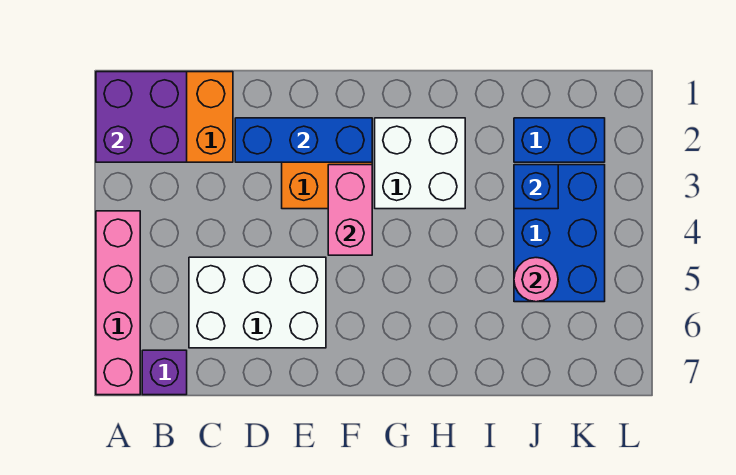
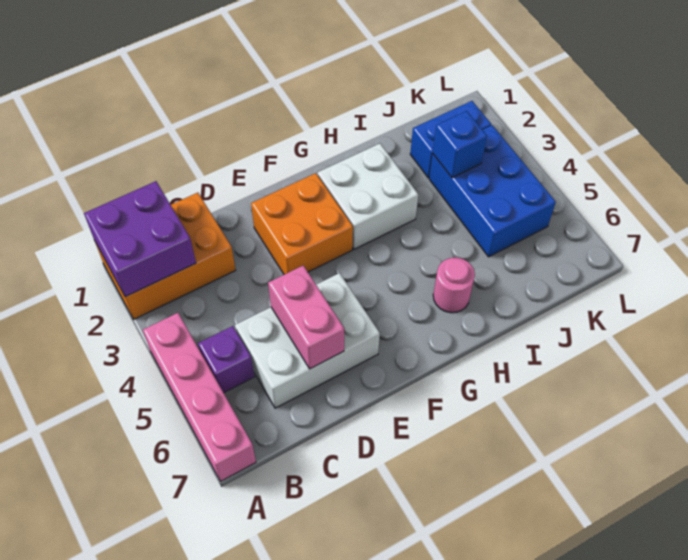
purple 1x1 brick [142,350,187,395] -> purple 1x1 brick moved to [198,326,255,393]
blue 1x3 brick [235,118,372,162] -> none
pink 1x2 brick [328,165,372,255] -> pink 1x2 brick moved to [268,266,344,369]
pink 1x1 round brick [514,258,558,302] -> pink 1x1 round brick moved to [433,258,475,313]

